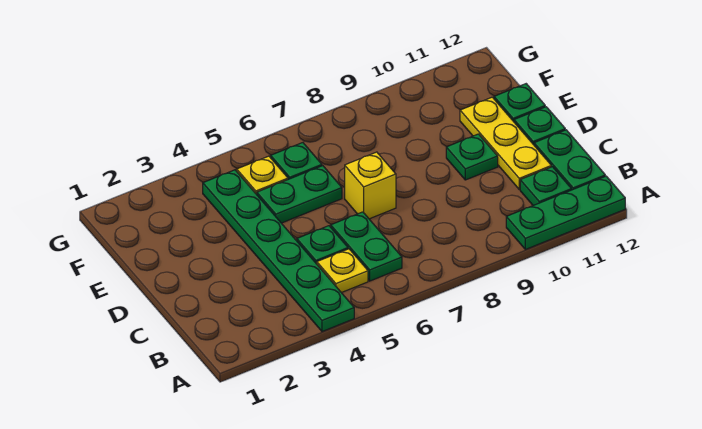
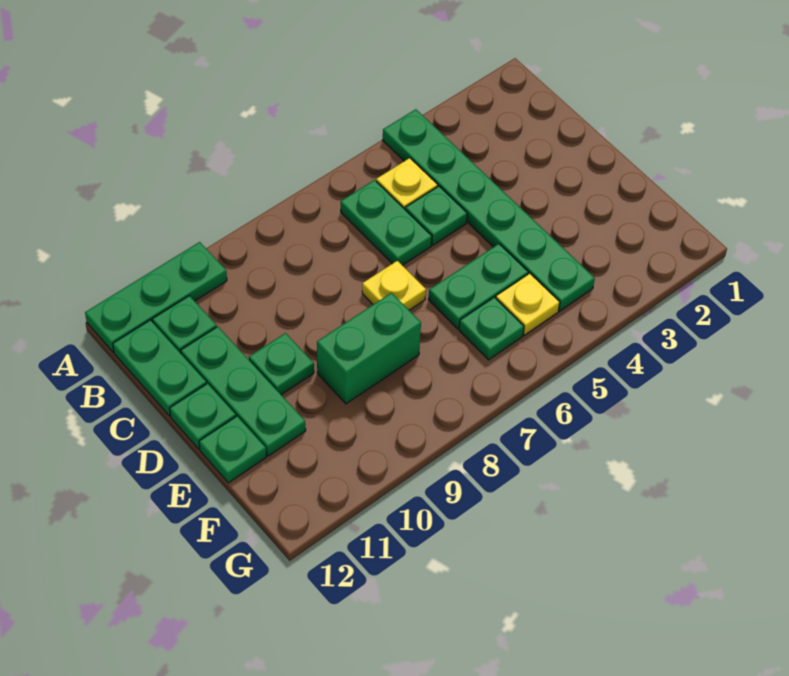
yellow 1x3 plate [460,97,551,189] -> green 1x3 plate [181,327,306,456]
yellow 1x1 brick [345,152,396,219] -> yellow 1x1 plate [362,261,426,310]
none -> green 1x2 brick [317,293,421,404]

